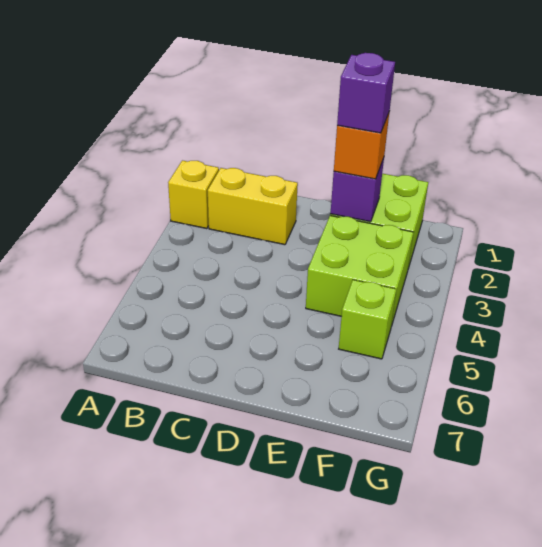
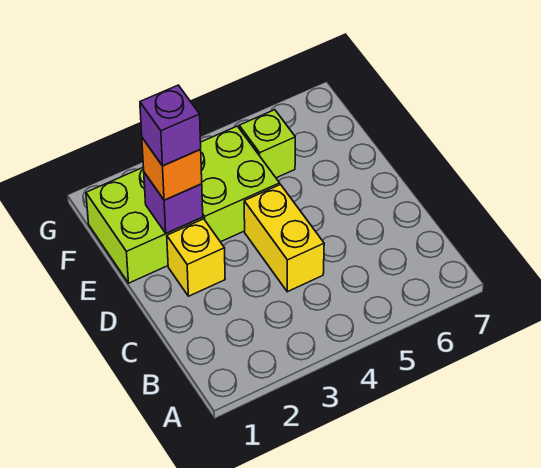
yellow 1x1 brick [168,161,219,229] -> yellow 1x1 brick moved to [167,219,225,296]
yellow 1x2 brick [208,168,298,245] -> yellow 1x2 brick moved to [244,185,324,292]

